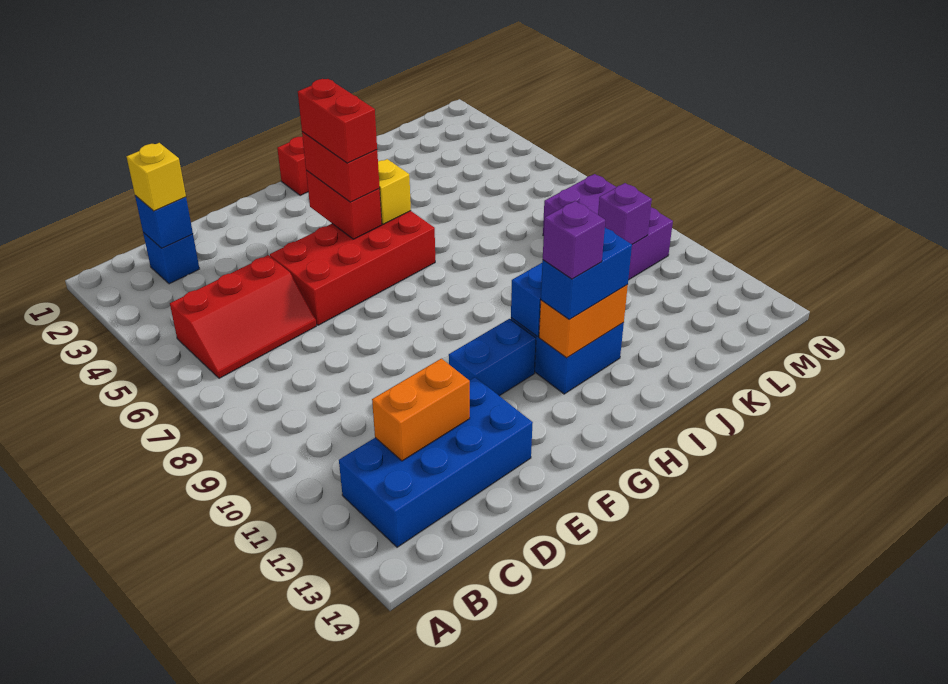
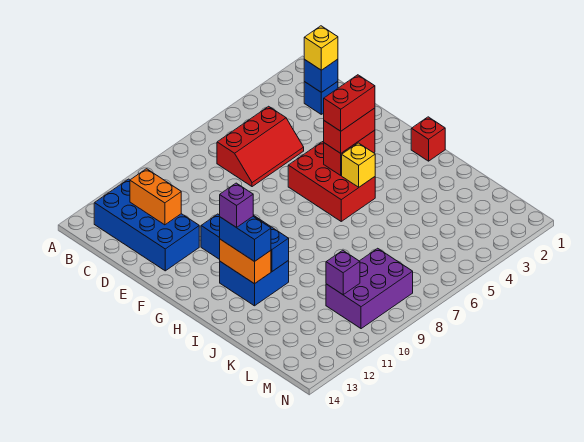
red 2x3 slope [170,255,316,378] -> red 2x3 slope turned to [217,106,304,187]
red 2x4 brick [270,211,435,325] -> red 2x3 brick [288,142,375,221]

